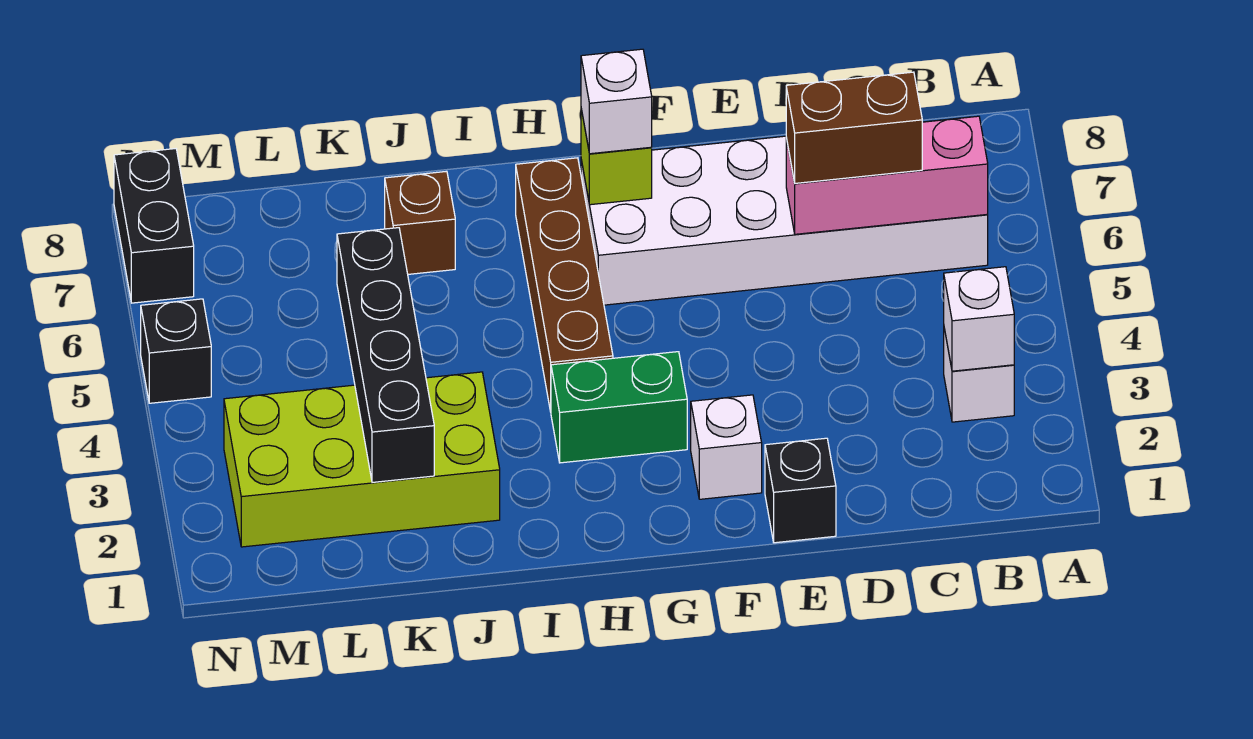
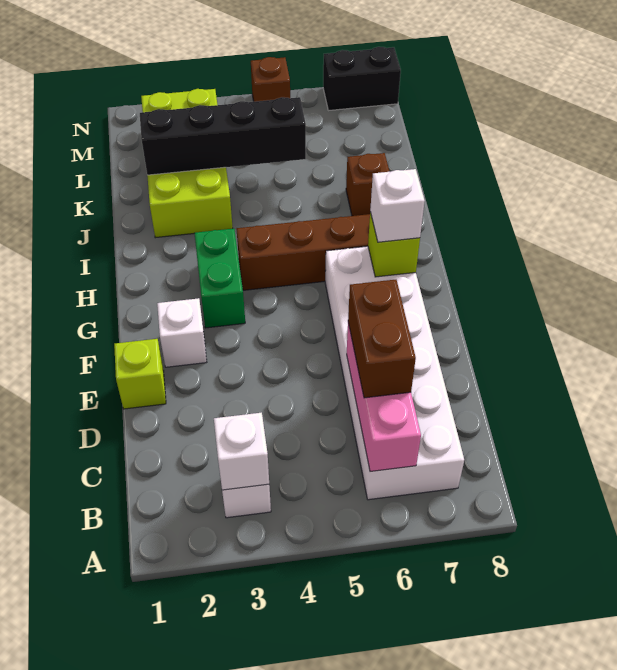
black 1x1 brick [765,438,836,543] -> lime 1x1 brick [114,339,166,409]
black 1x1 brick [141,299,211,403] -> brown 1x1 brick [251,57,290,102]

